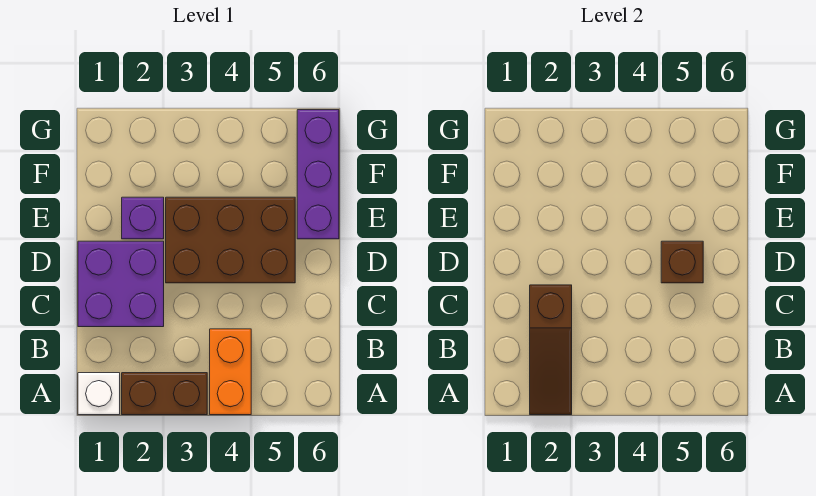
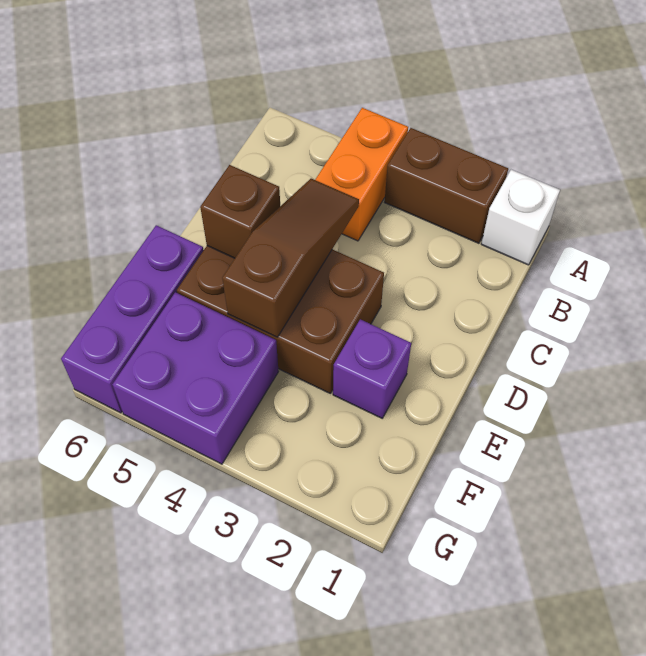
brown 1x3 slope [530,285,572,415] -> brown 1x3 slope moved to [222,179,359,337]
purple 2x2 brick [78,241,164,327] -> purple 2x2 brick moved to [112,292,279,464]

